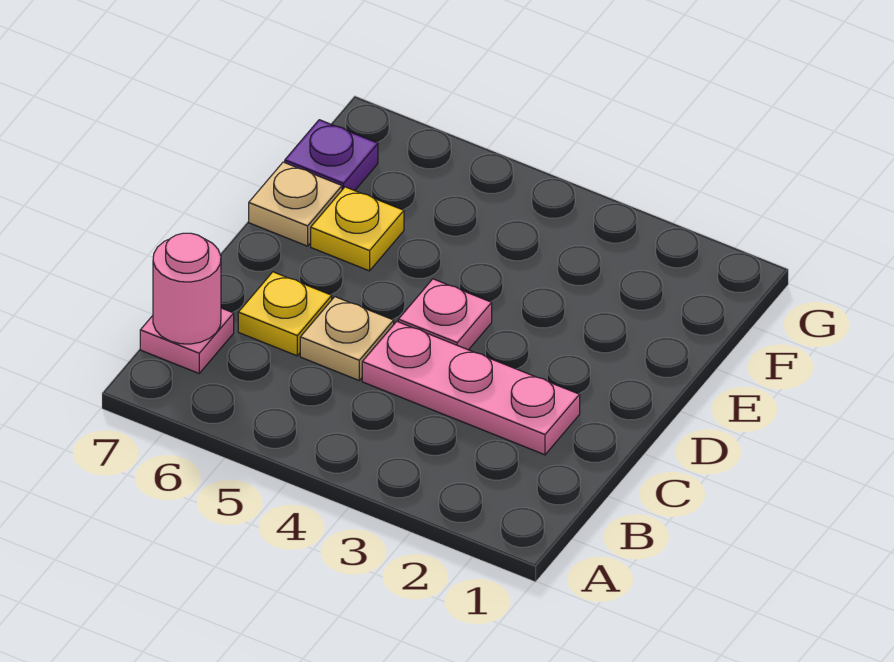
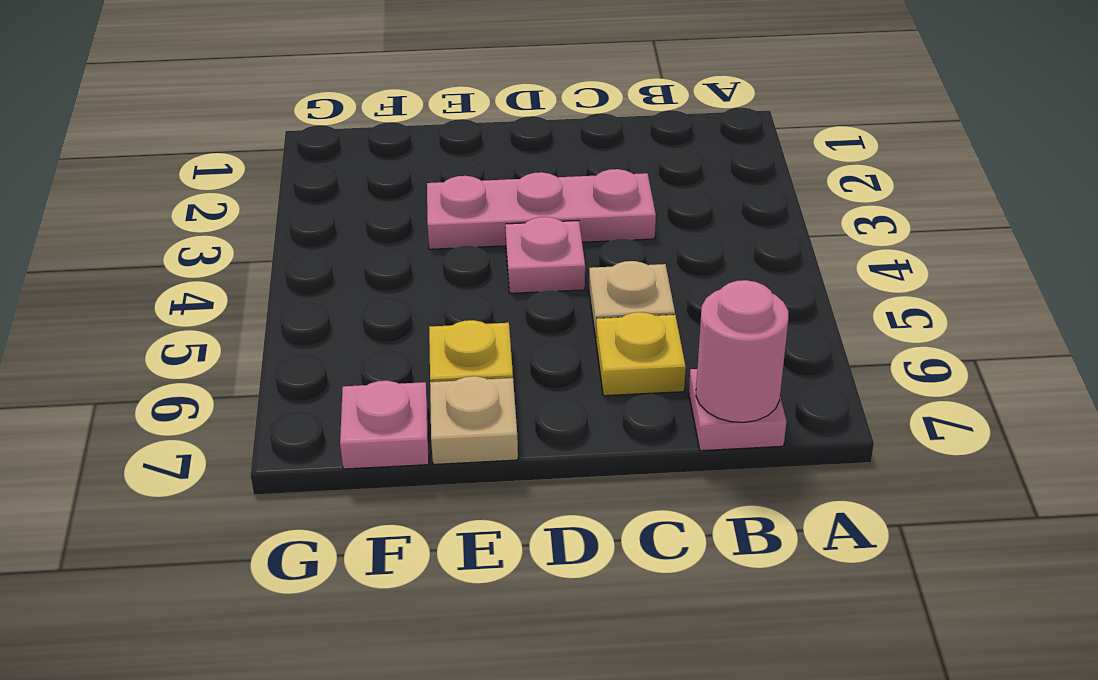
pink 1x3 plate [362,321,580,455] -> pink 1x3 plate turned to [427,169,656,249]
purple 1x1 plate [285,120,378,191] -> pink 1x1 plate [340,381,429,469]

